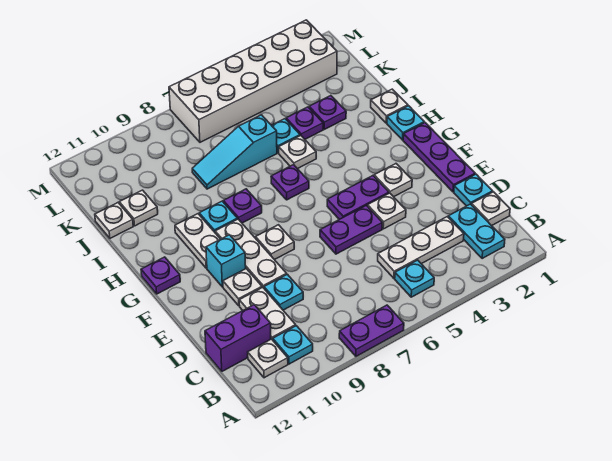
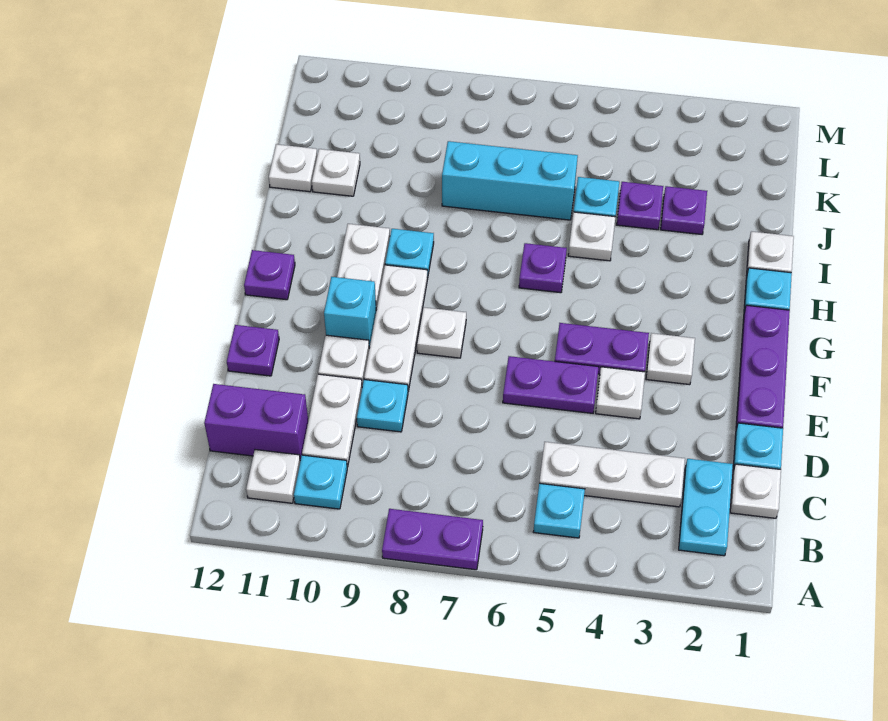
purple 1x1 plate [223,189,262,223] -> purple 1x1 plate moved to [227,325,279,376]
cyan 1x3 slope [192,115,277,189] -> cyan 1x3 brick [442,141,578,220]
white 2x6 brick [169,20,337,142] -> none

